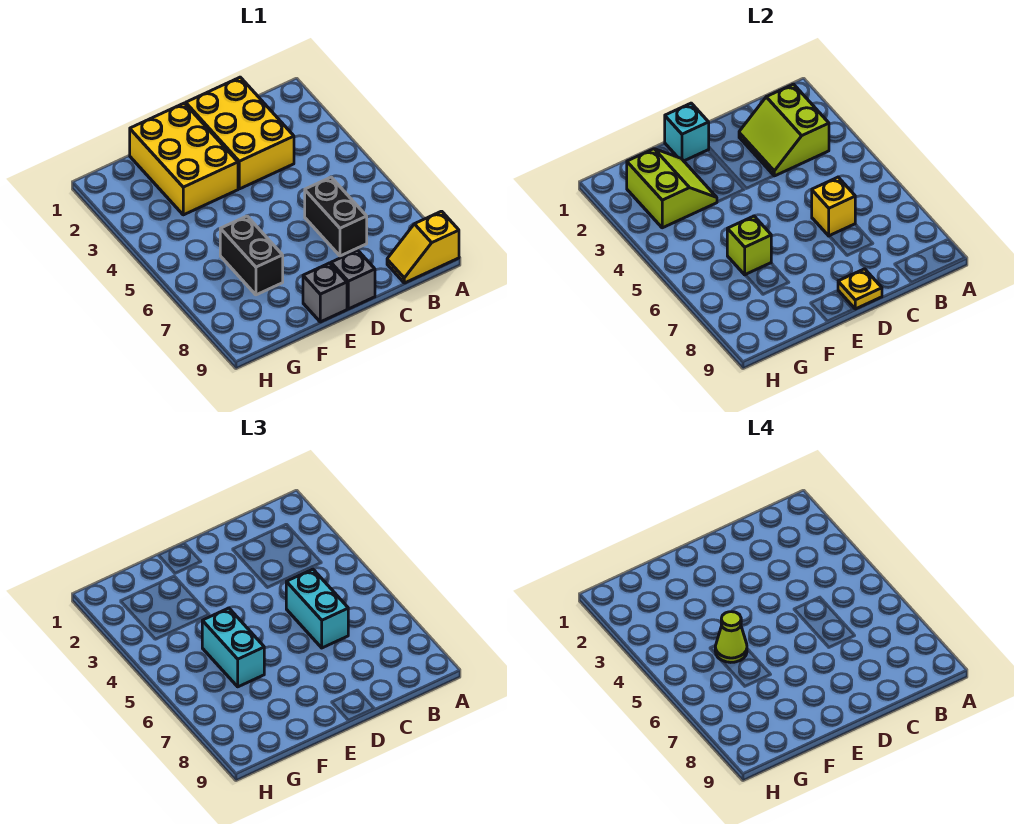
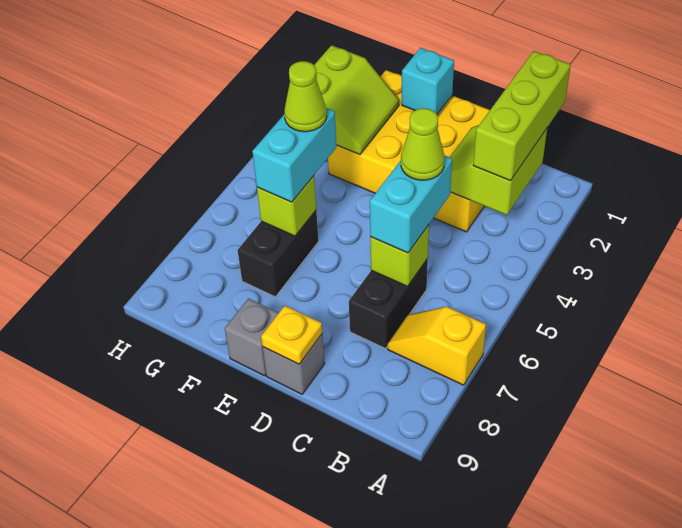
yellow 1x2 slope [387,211,459,283] -> yellow 1x2 slope moved to [388,307,486,385]
none -> lime 1x3 brick [473,51,571,181]
none -> lime 1x1 cone [401,108,445,180]
yellow 1x1 brick [812,177,855,236] -> lime 1x1 brick [370,225,429,286]

